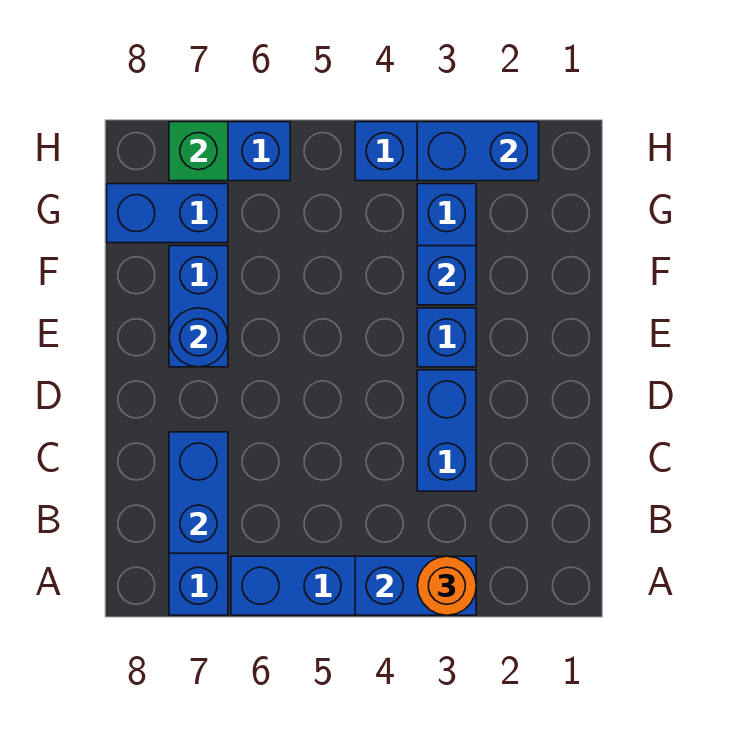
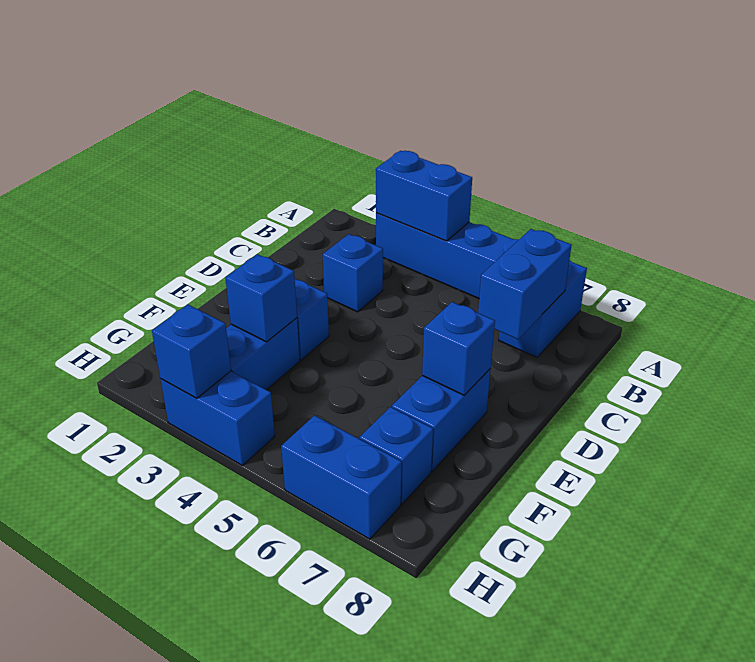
orange 1x1 round brick [417,556,476,615] -> none
blue 1x2 brick [417,370,476,491] -> blue 1x1 brick [323,234,383,312]
blue 1x1 round brick [169,308,228,367] -> blue 1x1 brick [422,302,495,395]
blue 1x2 brick [107,184,228,243] -> blue 1x1 brick [360,407,433,504]
blue 1x2 brick [417,122,539,181] -> blue 1x1 brick [152,305,231,398]
green 1x1 brick [169,122,228,181] -> none

